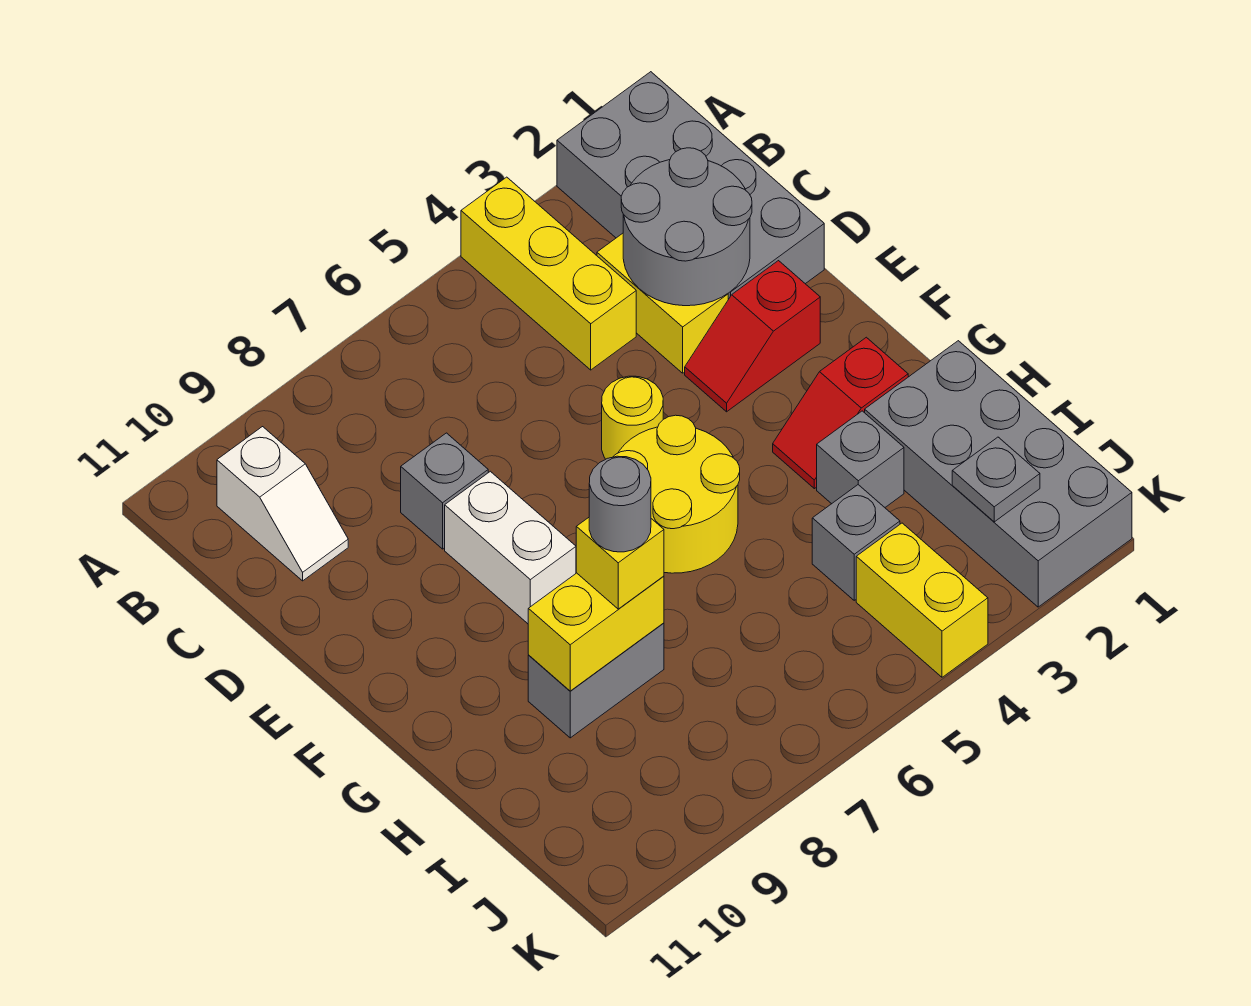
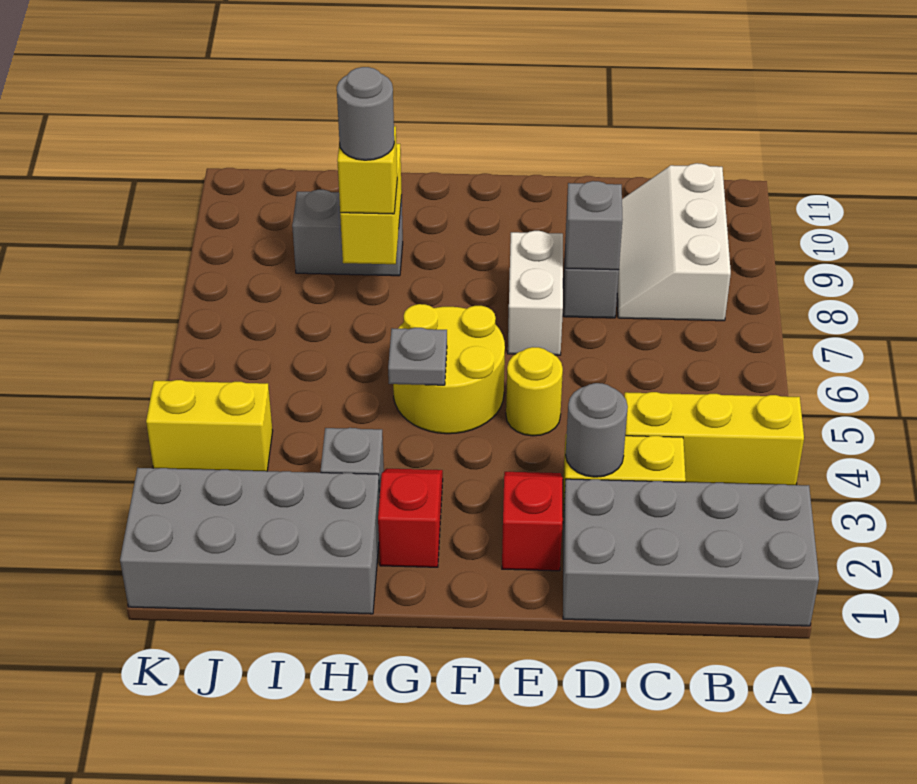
white 1x2 slope [217,427,348,581] -> white 2x3 slope [617,163,731,321]
grey 2x2 round brick [621,148,752,306] -> grey 1x1 round brick [566,383,628,477]
white 1x2 brick [445,471,576,624] -> white 1x2 brick turned to [508,231,563,355]
grey 1x2 brick [528,623,664,738] -> grey 1x2 brick turned to [292,190,403,276]
grey 1x1 brick [812,485,900,600] -> grey 1x1 brick moved to [566,181,623,270]
grey 1x1 plate [952,437,1040,522] -> grey 1x1 plate moved to [388,328,447,385]

